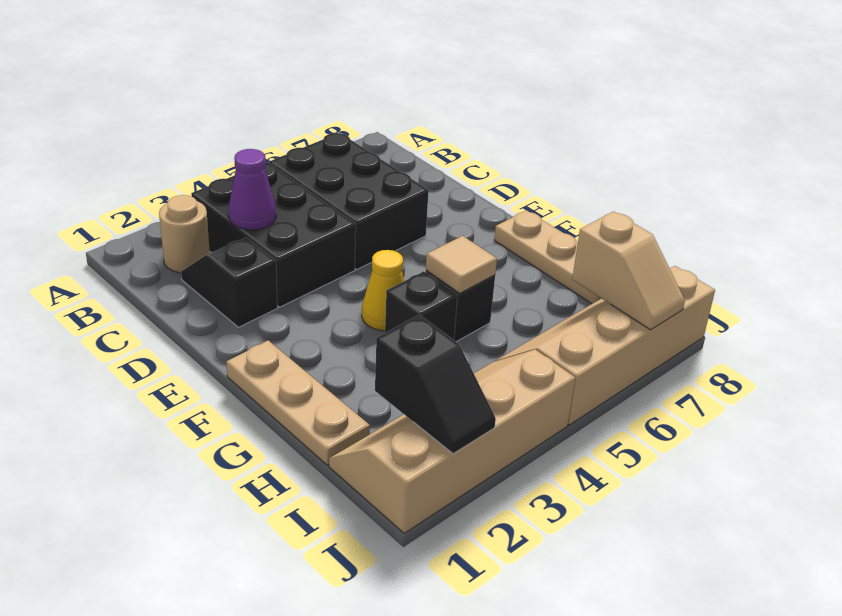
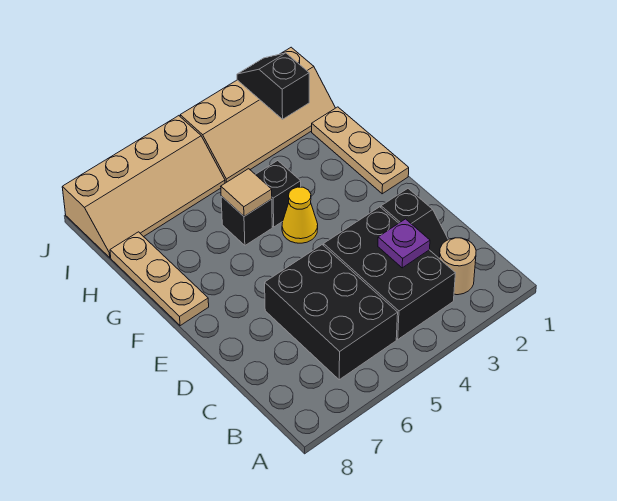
purple 1x1 cone [228,149,276,230] -> purple 1x1 plate [378,219,430,268]
tan 1x2 slope [572,211,685,330] -> none

